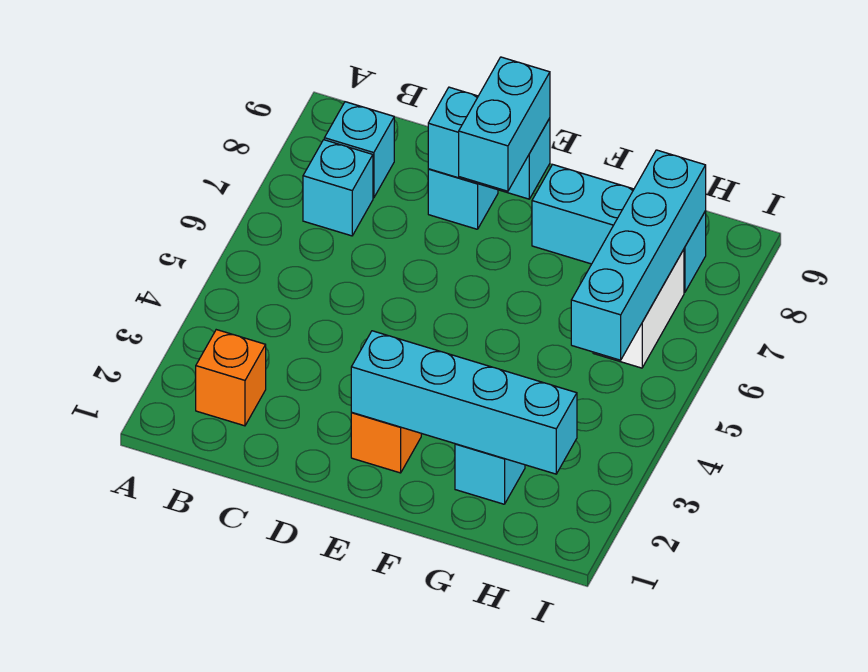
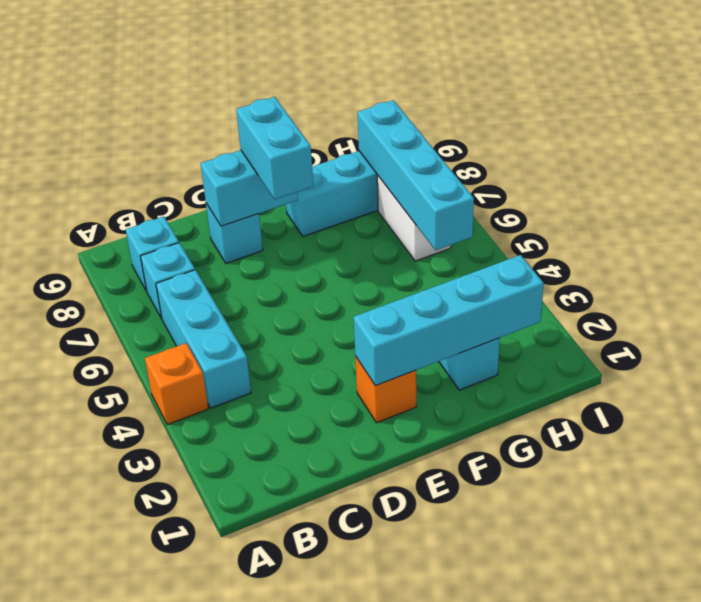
orange 1x1 brick [196,330,266,426] -> orange 1x1 brick moved to [145,343,208,425]
none -> cyan 1x3 brick [156,270,251,408]

